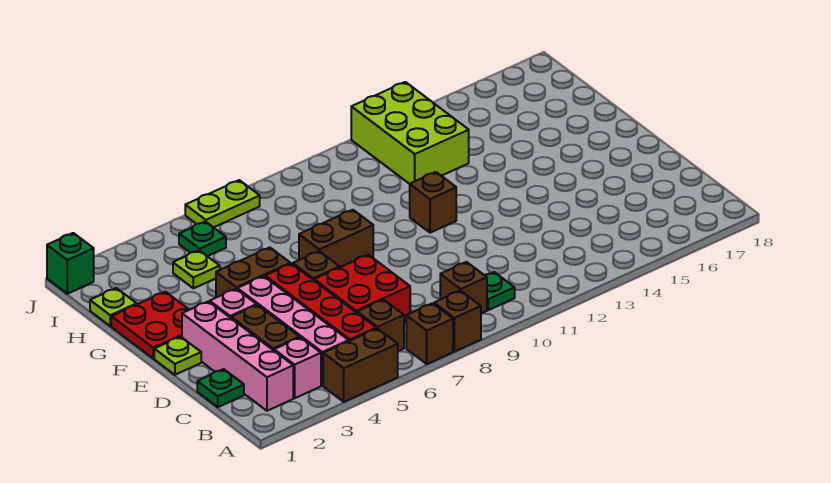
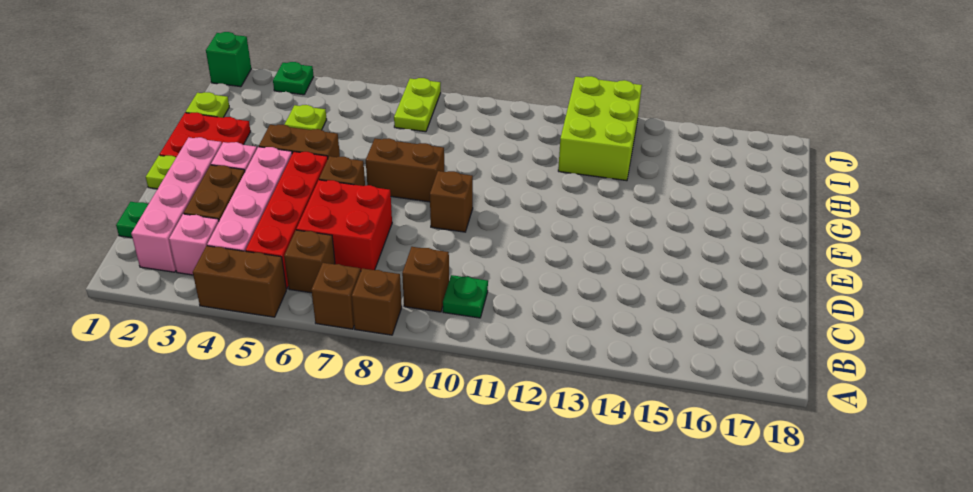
brown 1x1 brick [410,172,456,233] -> brown 1x1 brick moved to [430,171,473,232]
green 1x1 plate [179,221,226,256] -> green 1x1 plate moved to [273,62,314,95]
lime 1x2 plate [185,180,260,227] -> lime 1x2 plate turned to [394,78,441,132]

